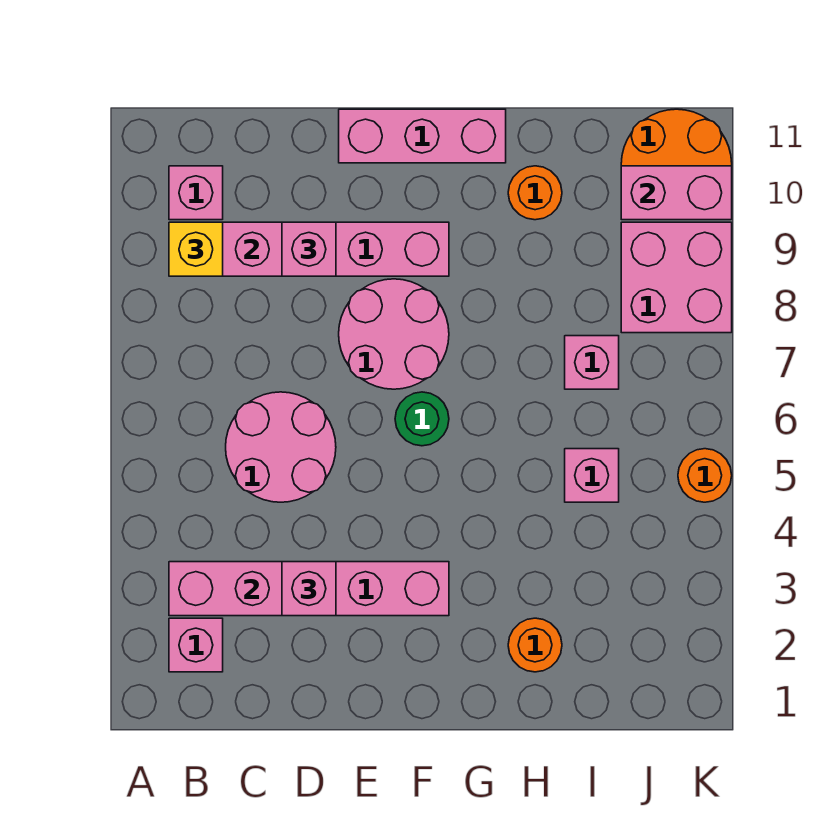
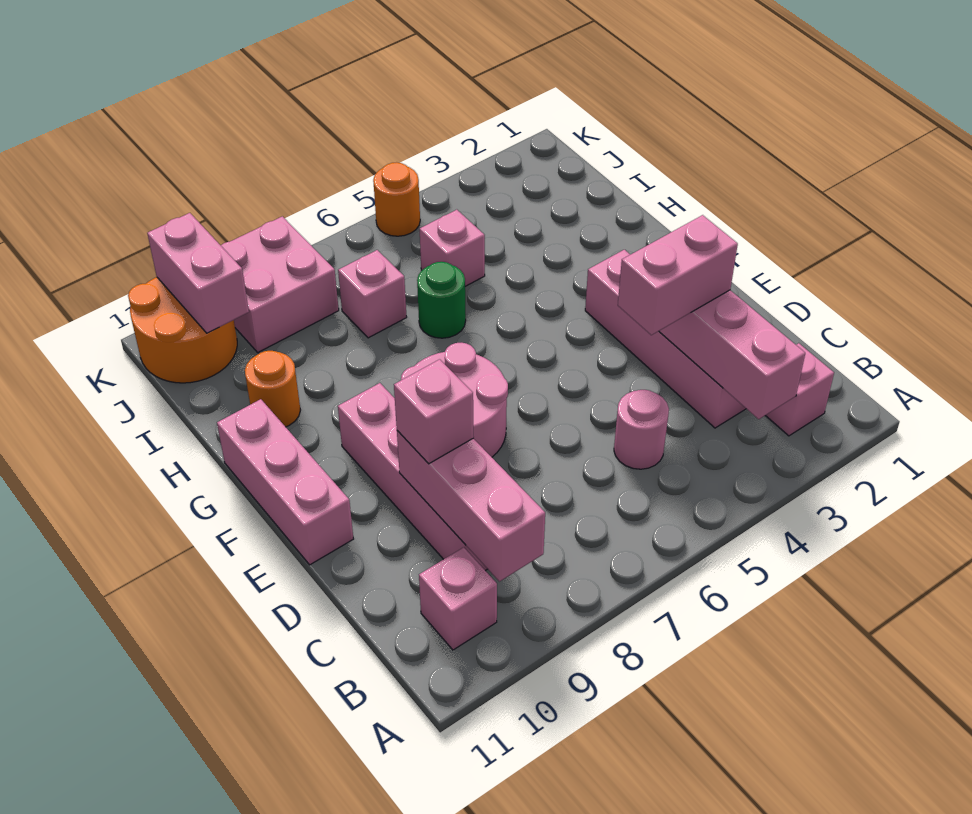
yellow 1x1 brick [169,222,223,276] -> none
pink 2x2 round brick [226,392,336,502] -> pink 1x1 round brick [614,390,669,469]
pink 1x1 brick [282,562,336,616] -> pink 1x2 brick [618,215,738,335]
green 1x1 round brick [395,392,449,446] -> green 1x1 round brick moved to [417,262,466,338]
orange 1x1 round brick [508,618,562,672] -> none

